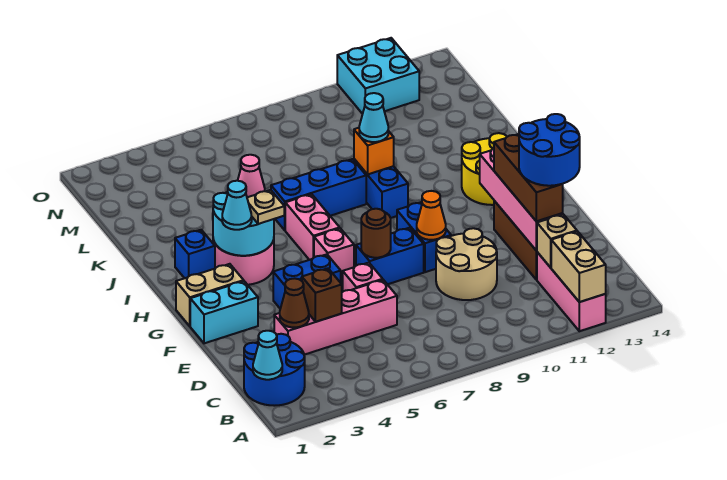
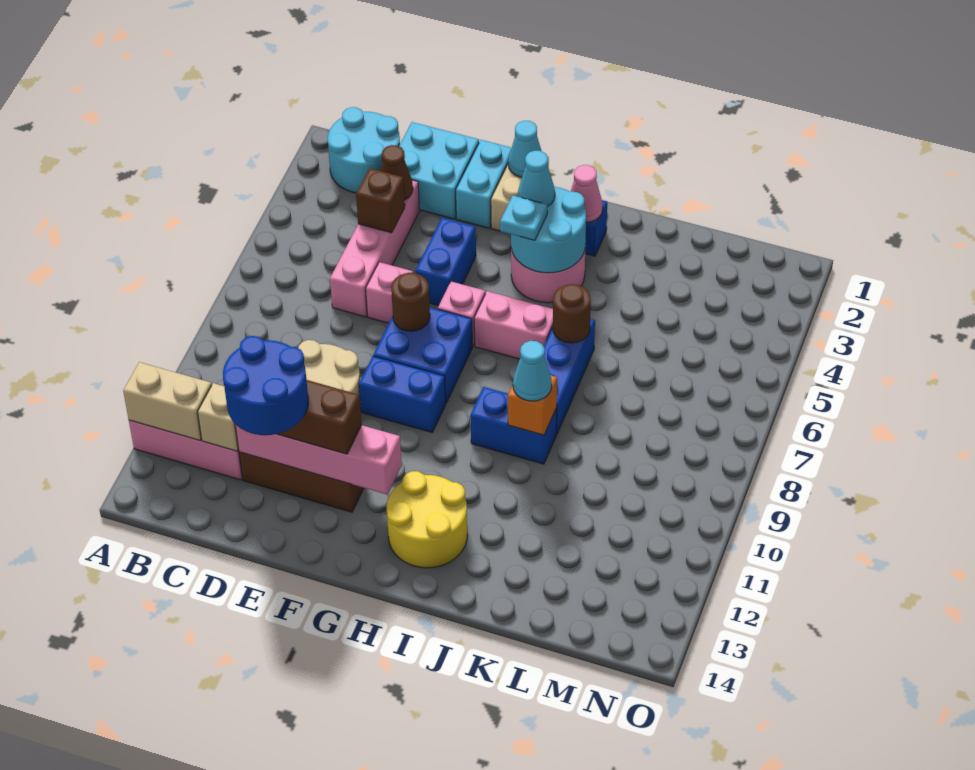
blue 2x2 round brick [244,334,305,406] -> cyan 2x2 round brick [328,107,400,193]
cyan 1x1 cone [253,331,282,380] -> cyan 1x1 cone moved to [508,121,541,177]
blue 1x2 brick [356,228,424,284] -> blue 2x2 brick [373,307,473,403]
orange 1x1 cone [417,191,446,240] -> none
tan 1x1 plate [247,190,284,224] -> cyan 1x1 plate [500,196,547,240]
pink 1x1 cone [238,155,265,197] -> pink 1x1 cone moved to [570,165,603,222]
none -> brown 1x1 round brick [553,284,591,343]
cyan 2x2 brick [337,38,419,114] -> cyan 2x2 brick moved to [399,122,479,219]

